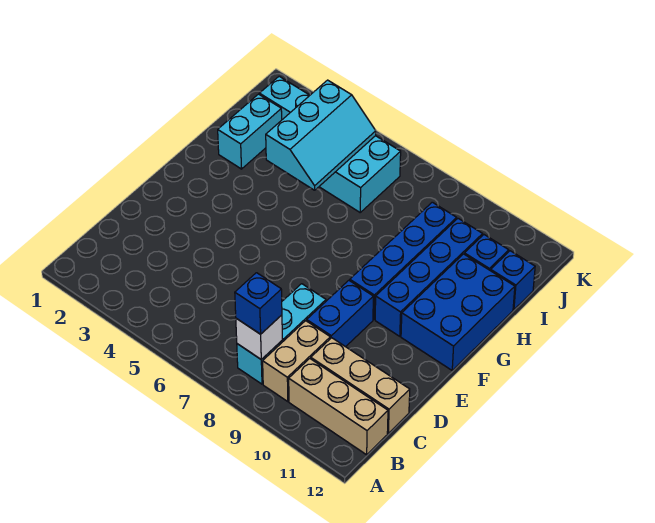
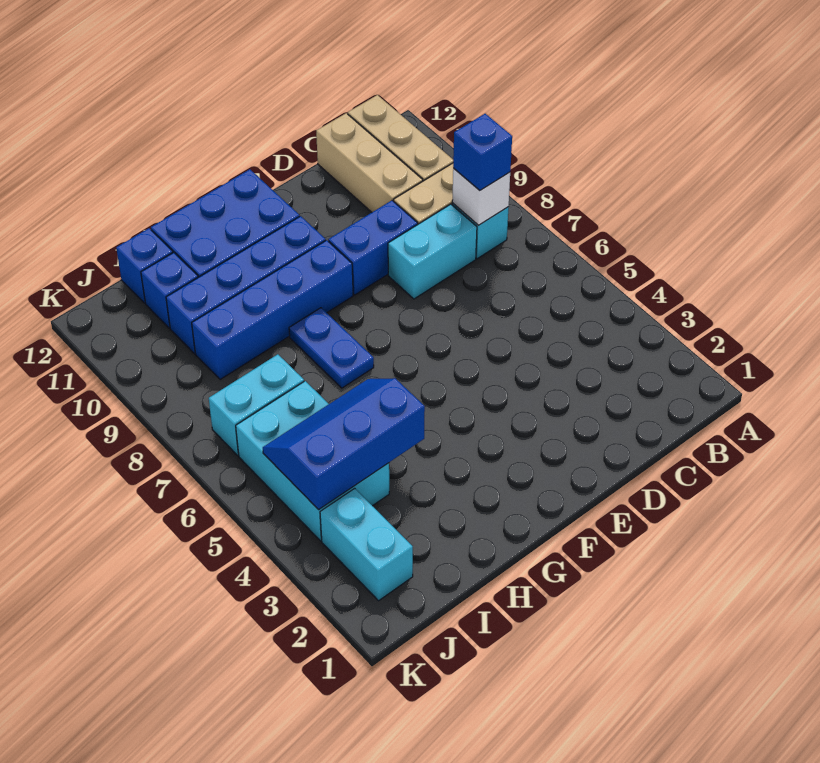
none -> blue 1x2 plate [289,308,374,388]
cyan 1x2 brick [218,94,282,169] -> cyan 1x2 brick moved to [209,354,304,455]
cyan 2x3 slope [266,80,376,190] -> blue 2x3 slope [263,378,425,510]

